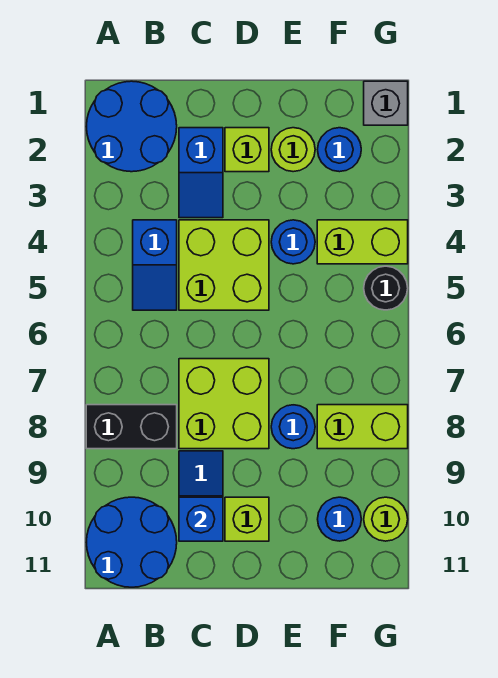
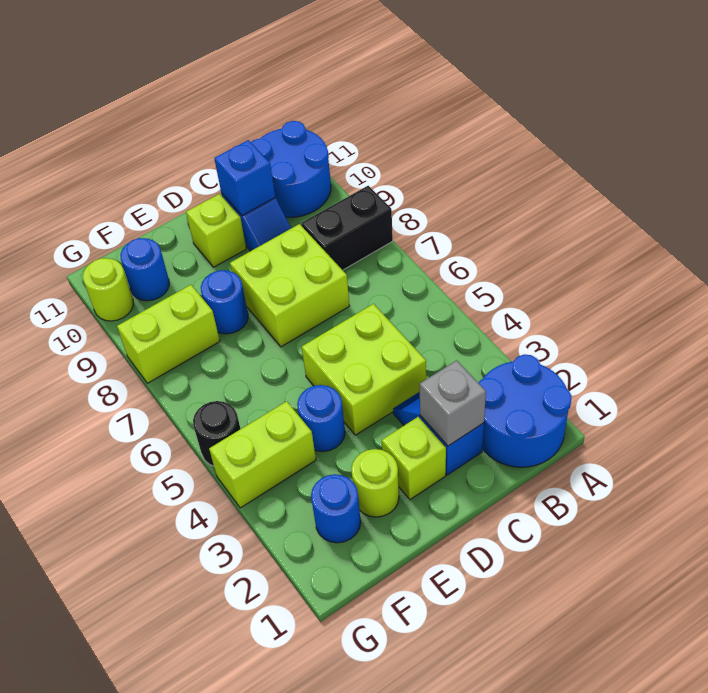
blue 1x2 slope [133,220,177,310] -> none
grey 1x1 brick [364,81,408,125] -> grey 1x1 brick moved to [420,360,486,446]

